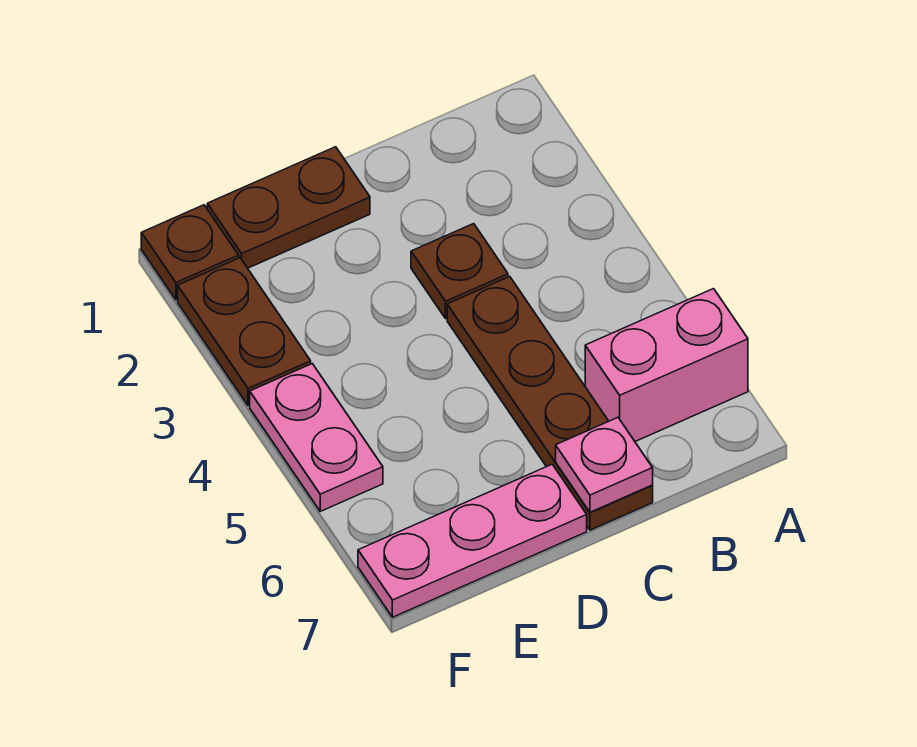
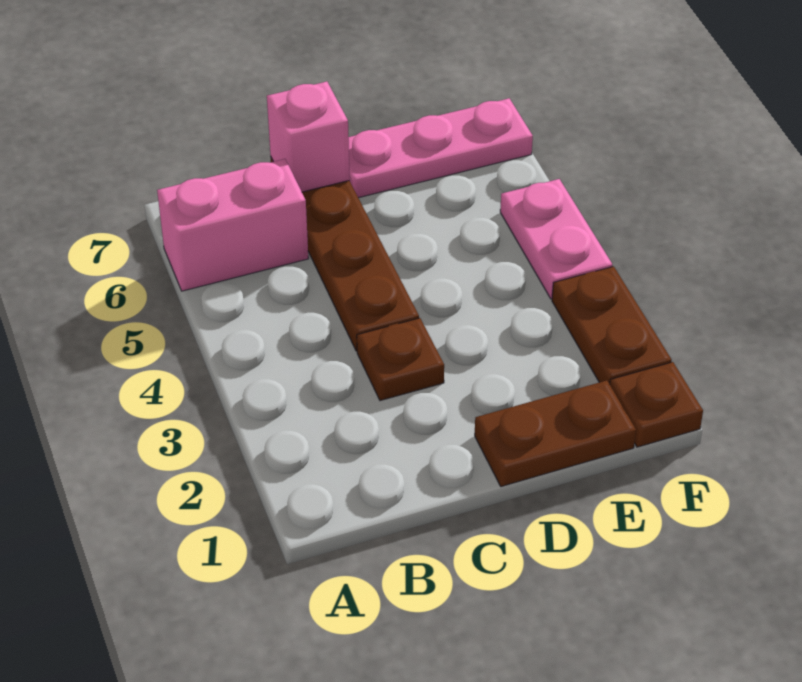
pink 1x1 plate [556,418,653,512] -> pink 1x1 brick [267,82,350,192]

